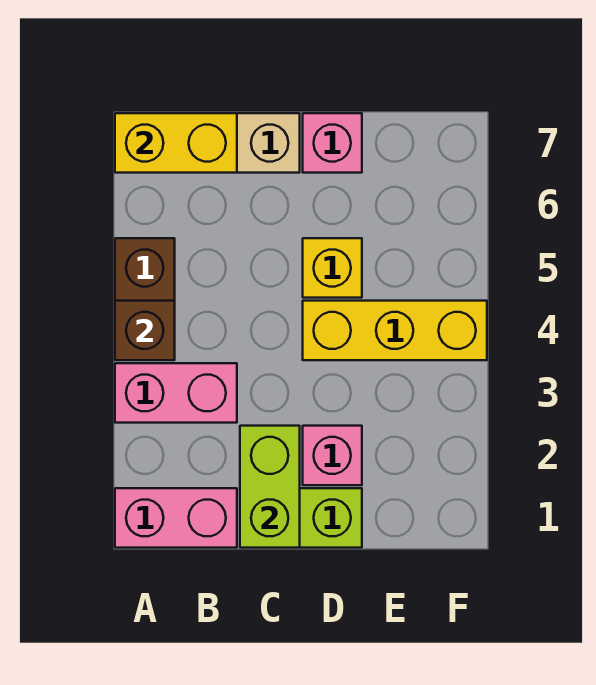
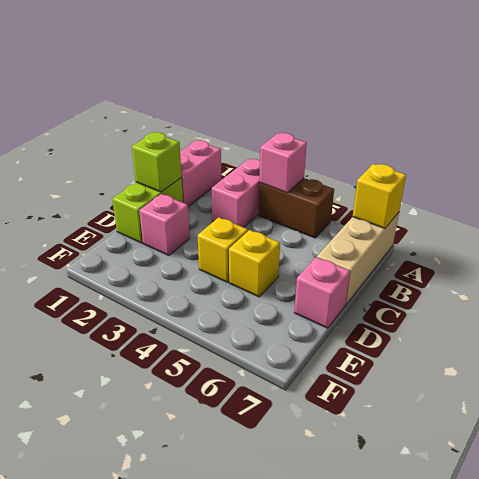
brown 1x1 brick [115,301,175,360] -> pink 1x1 brick [259,133,307,193]
yellow 1x2 brick [115,113,237,173] -> yellow 1x1 brick [353,164,406,228]
lime 1x2 brick [240,426,300,548] -> lime 1x1 brick [132,132,182,192]
yellow 1x3 brick [303,301,487,360] -> yellow 1x1 brick [198,217,248,282]

